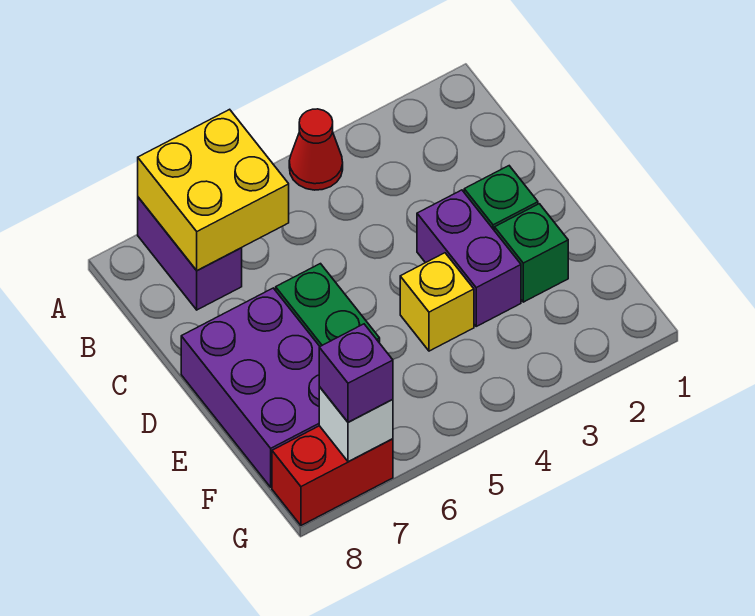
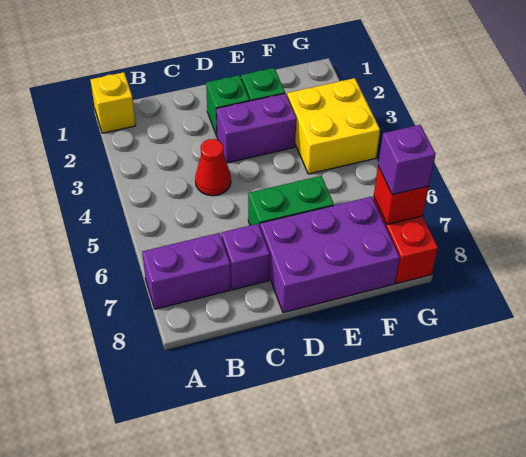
red 1x1 cone [289,109,343,190] -> red 1x1 cone moved to [195,139,231,196]
yellow 2x2 brick [138,109,289,271] -> yellow 2x2 brick moved to [287,78,380,174]
none -> purple 1x1 brick [221,224,270,290]
yellow 1x1 brick [400,253,474,351] -> yellow 1x1 brick moved to [90,72,136,133]
white 1x1 brick [319,387,393,462] -> red 1x1 brick [374,166,429,225]

